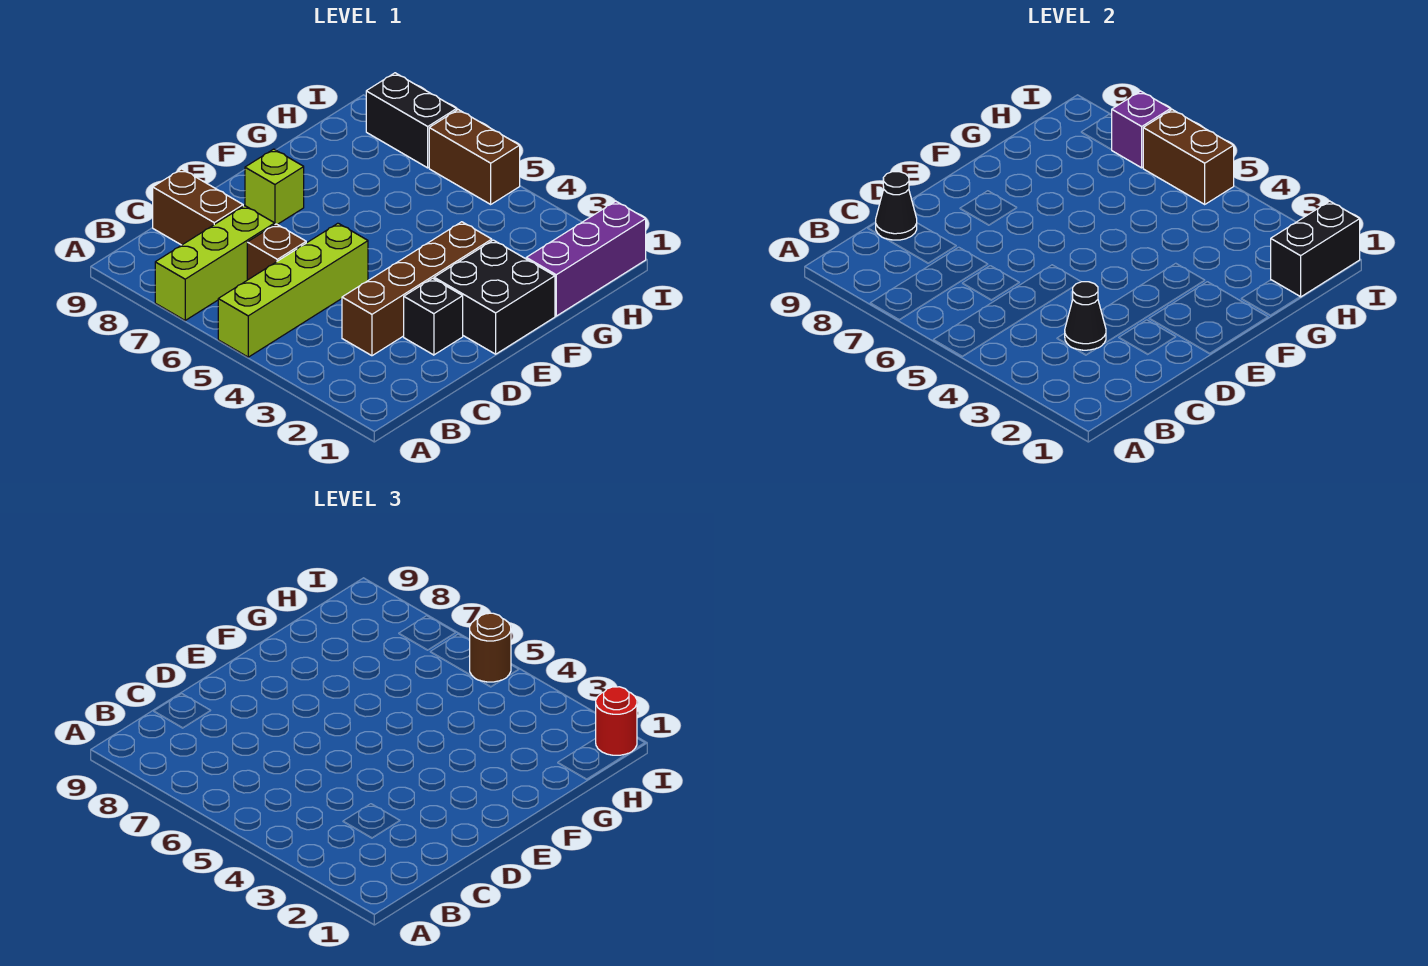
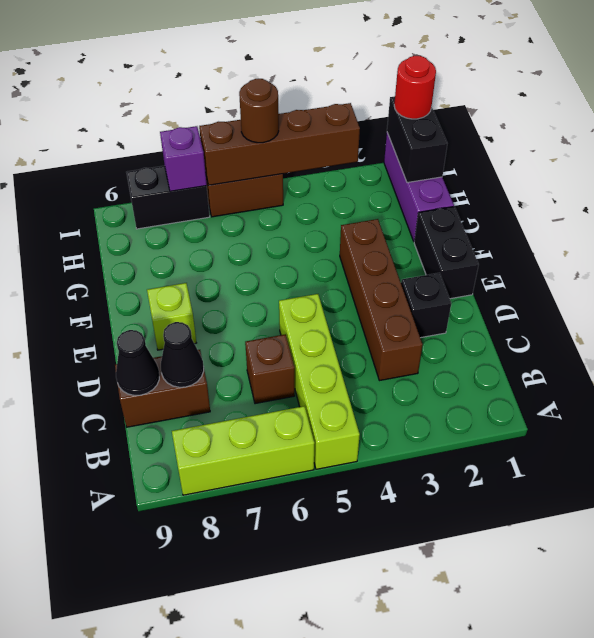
lime 1x3 brick [155,206,275,320] -> lime 1x3 brick turned to [172,406,315,495]
black 1x1 cone [1065,282,1106,350] -> black 1x1 cone moved to [161,322,204,387]
black 2x2 brick [434,240,555,354] -> black 1x2 brick [414,207,479,299]
brown 1x2 brick [1143,110,1234,204] -> brown 1x4 brick [199,103,360,185]

